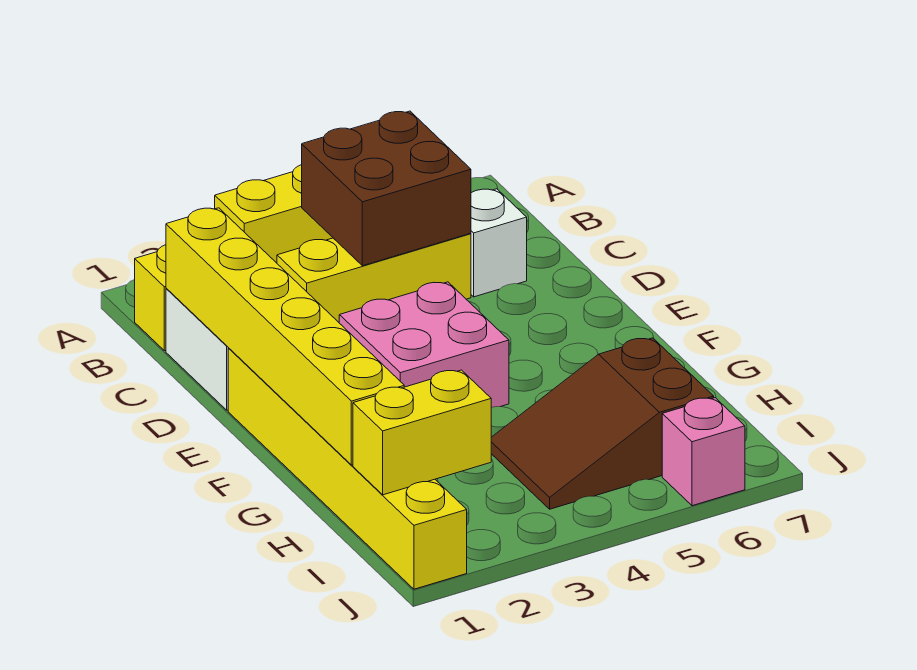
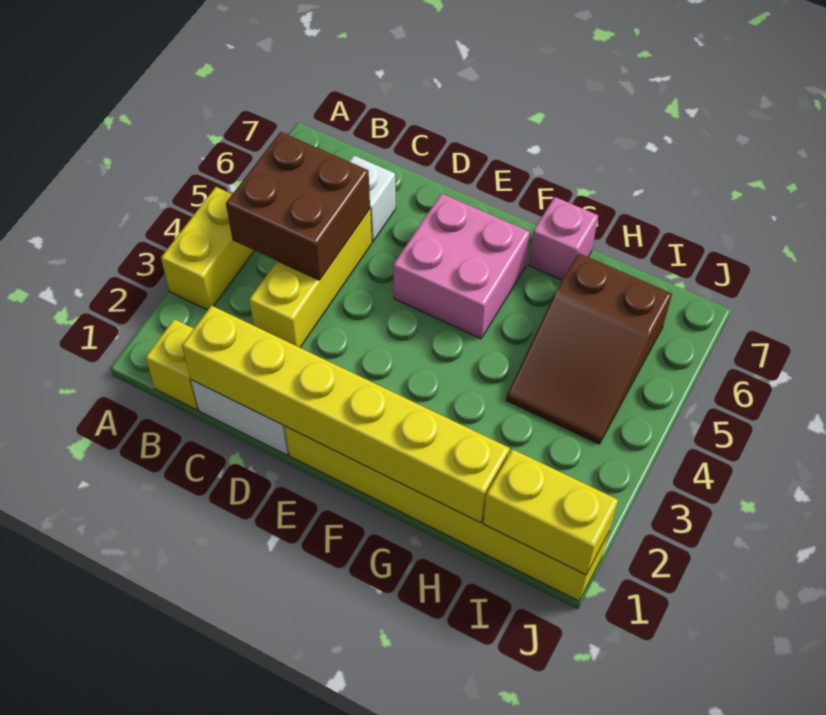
pink 2x2 brick [339,282,509,408] -> pink 2x2 brick moved to [393,193,530,339]
yellow 1x2 brick [353,370,491,495] -> yellow 1x2 brick turned to [483,449,618,575]
pink 1x1 brick [662,398,745,506] -> pink 1x1 brick moved to [529,197,598,280]

